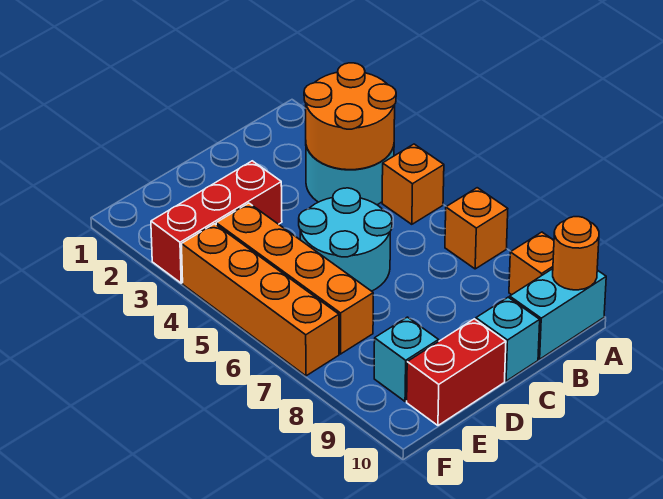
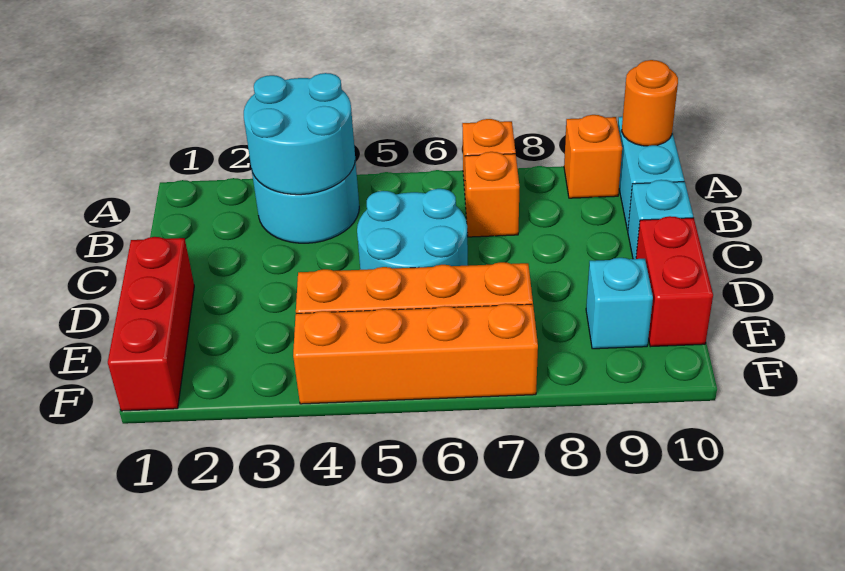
orange 2x2 round brick [304,63,396,170] -> cyan 2x2 round brick [244,73,355,195]
orange 1x1 brick [382,144,444,224] -> orange 1x1 brick moved to [465,152,520,237]
red 1x3 brick [151,161,282,283] -> red 1x3 brick moved to [108,237,194,411]

